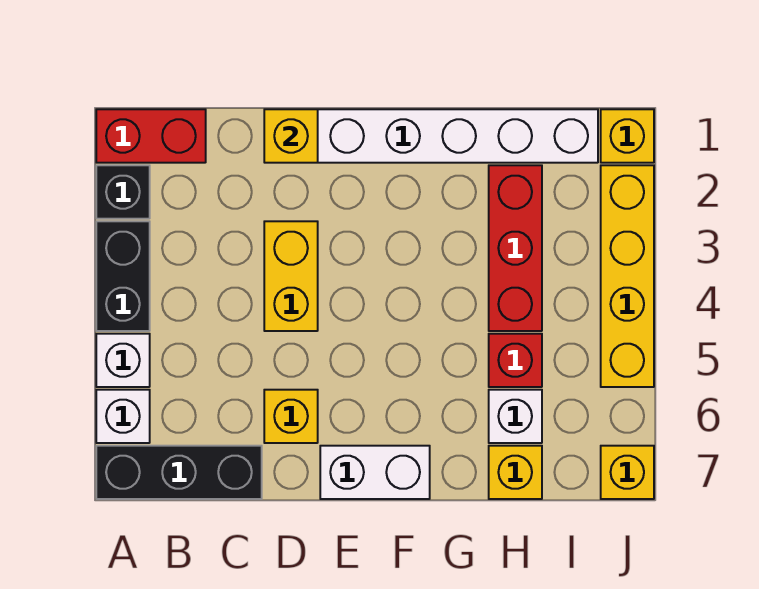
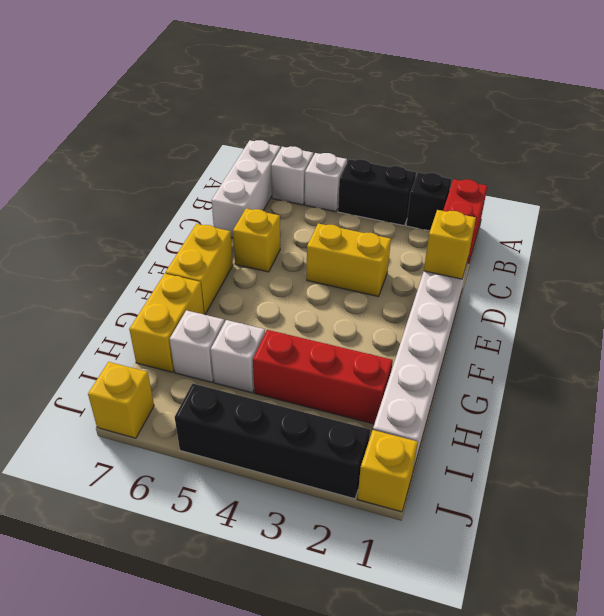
black 1x3 brick [96,446,262,499] -> white 1x3 brick [211,140,280,238]
white 1x2 brick [320,446,430,499] -> yellow 1x2 brick [165,224,233,315]
red 1x1 brick [489,334,542,387] -> white 1x1 brick [211,320,265,393]
yellow 1x1 brick [489,446,542,499] -> yellow 1x2 brick [129,274,204,372]
yellow 1x4 brick [601,165,654,387] -> black 1x4 brick [175,383,370,499]

